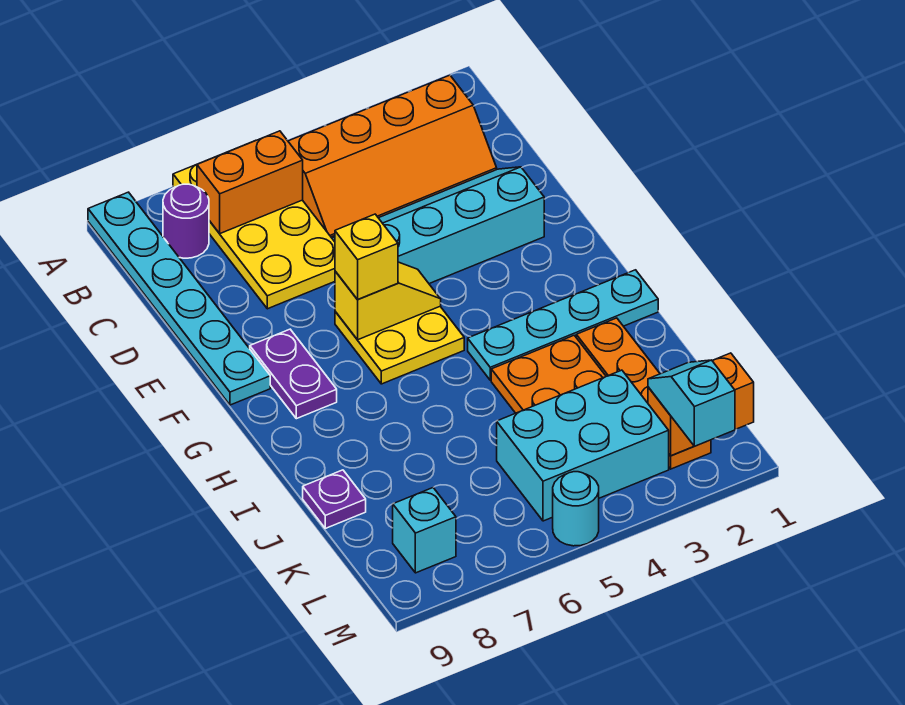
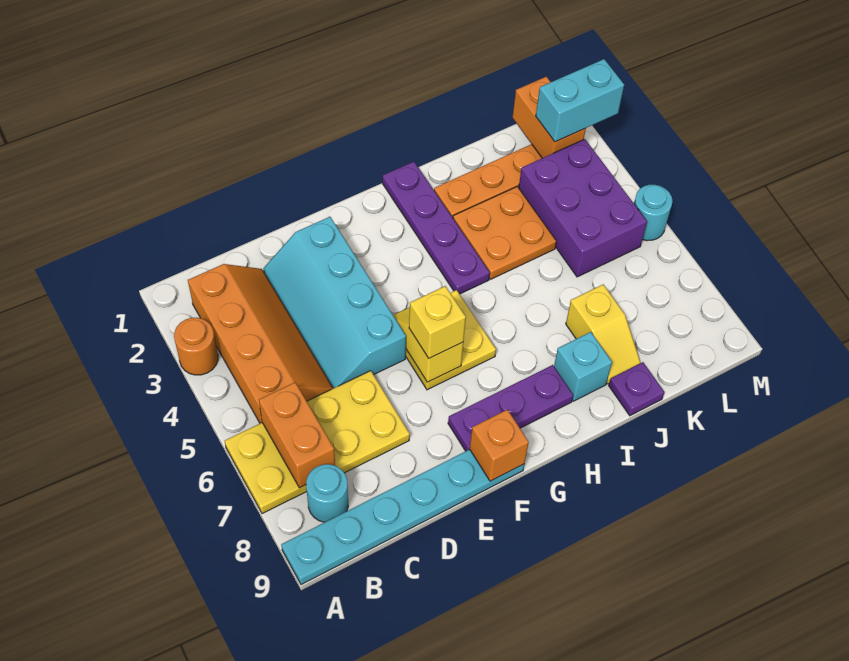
none -> orange 1x1 round brick [174,318,218,375]
purple 1x1 round brick [163,184,209,258] -> cyan 1x1 round brick [306,464,348,522]
purple 1x2 plate [250,329,337,419] -> purple 1x3 plate [448,365,573,451]
none -> orange 1x1 brick [470,410,529,481]
cyan 1x4 plate [468,270,658,380] -> purple 1x4 plate [383,162,490,294]
none -> yellow 1x2 slope [566,285,641,384]
cyan 2x3 brick [497,370,669,521] -> purple 2x3 brick [519,139,647,277]
cyan 1x2 slope [648,360,735,446] -> cyan 1x2 brick [536,59,624,142]
cyan 1x1 brick [393,488,456,573] -> cyan 1x1 brick moved to [554,332,612,401]

